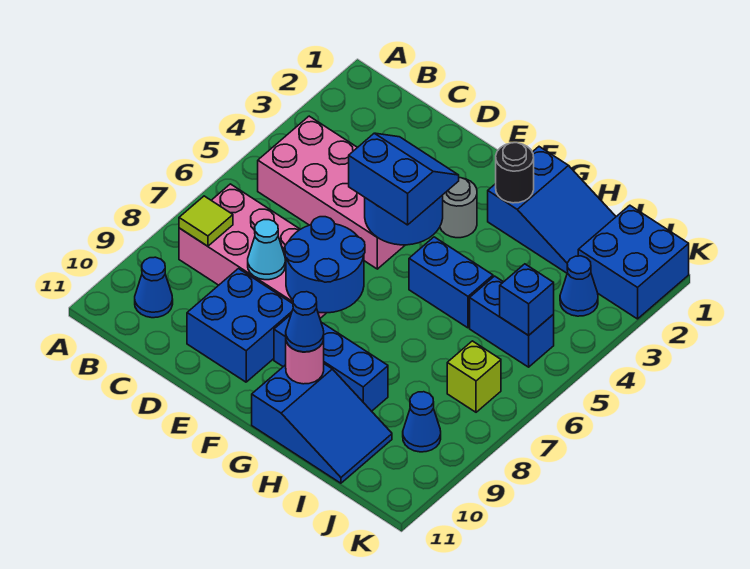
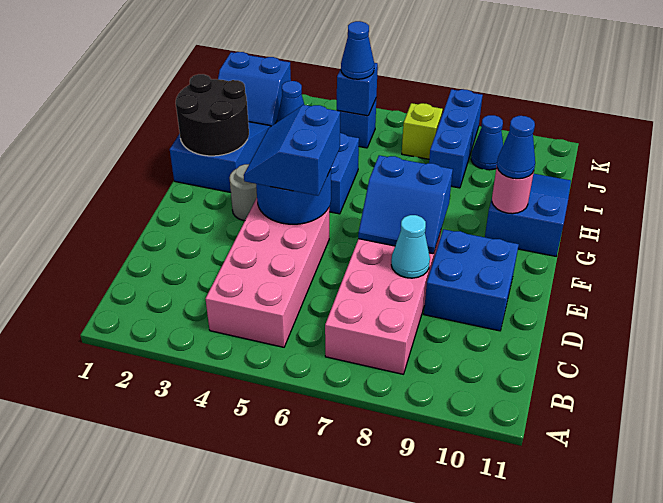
lime 1x1 tile [179,196,233,246] -> none
blue 1x1 cone [135,257,173,318] -> blue 1x1 cone moved to [341,21,374,79]
blue 2x2 round brick [285,217,365,313] -> blue 2x2 slope [358,155,453,254]
blue 1x3 brick [274,315,388,411] -> blue 1x3 brick moved to [429,89,483,188]
black 1x1 round brick [496,143,534,203] -> black 2x2 round brick [176,74,249,156]
blue 1x2 brick [470,276,554,367] -> blue 1x1 brick [337,99,376,148]
blue 2x2 brick [578,205,689,319] -> blue 2x2 slope [218,52,291,126]

